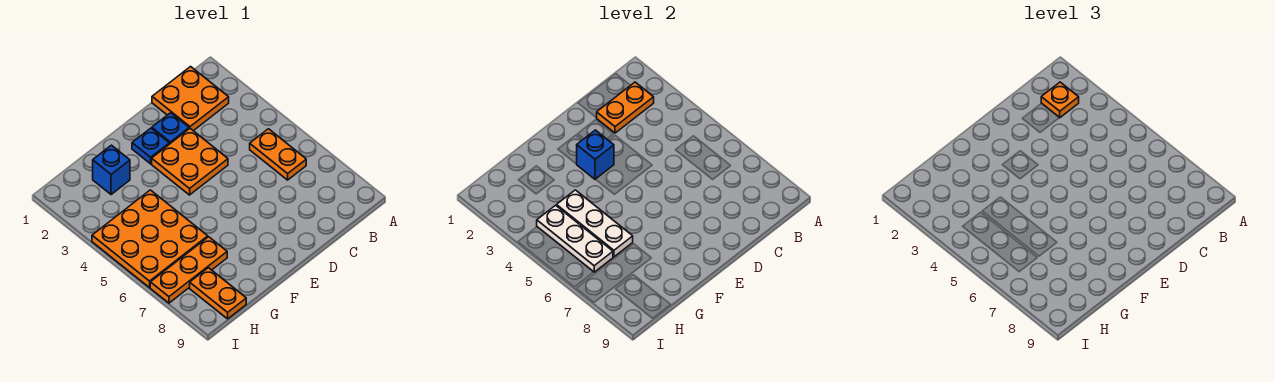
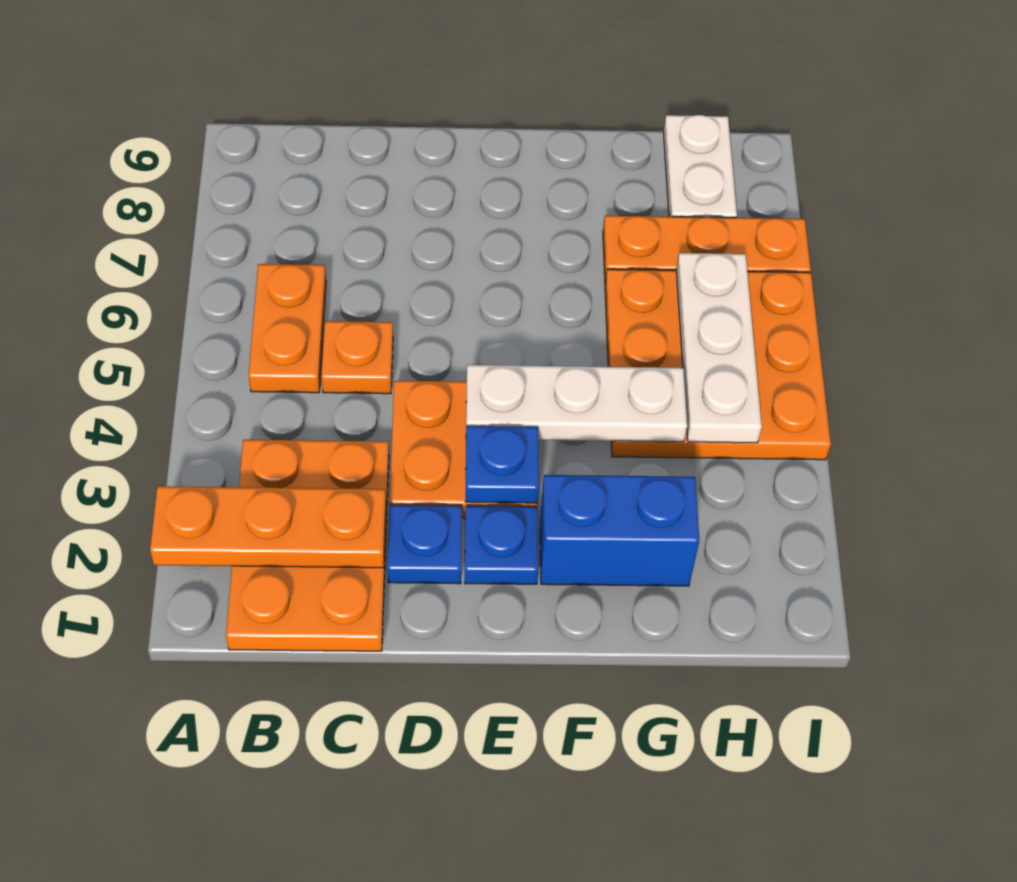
orange 2x2 plate [152,67,229,131] -> orange 2x3 plate [226,440,389,651]
orange 1x2 plate [597,82,654,133] -> orange 1x3 plate [150,486,386,568]
orange 1x1 plate [1041,82,1079,118] -> orange 1x1 plate moved to [321,321,393,394]
blue 1x1 brick [577,130,614,179] -> blue 1x1 plate [465,426,539,503]
blue 1x1 brick [93,145,130,195] -> blue 1x2 brick [540,475,699,586]
white 1x3 plate [557,190,633,257] -> white 1x3 plate turned to [466,365,687,442]
orange 1x2 plate [190,268,246,319] -> white 1x2 plate [663,115,737,218]

